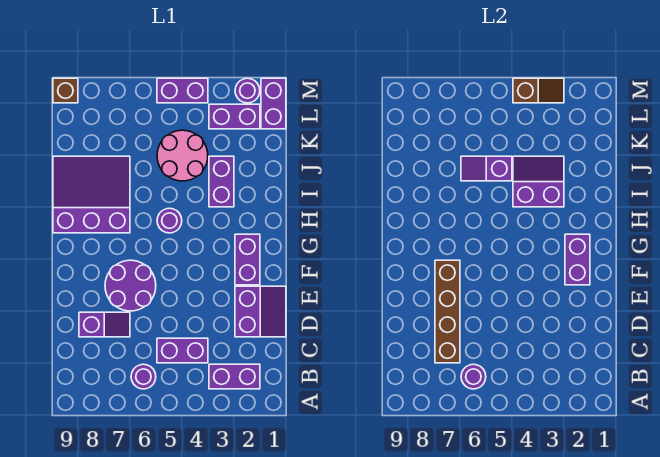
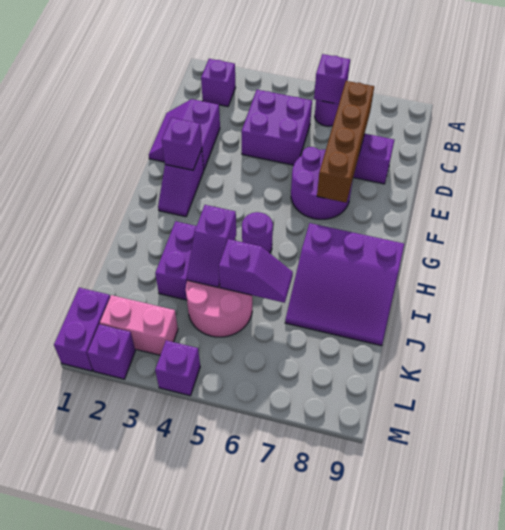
purple 1x2 brick [209,364,260,389] -> purple 1x1 brick [201,59,236,107]
purple 1x1 round brick [461,364,486,389] -> purple 1x1 brick [314,54,350,104]
purple 1x2 brick [157,338,208,363] -> purple 2x2 brick [241,90,312,165]
purple 1x2 brick [235,234,260,285] -> purple 1x2 slope [158,149,204,217]
purple 1x2 brick [565,234,590,285] -> purple 1x1 brick [162,118,202,170]
purple 2x2 slope [513,156,564,207] -> purple 1x2 slope [187,205,236,287]
purple 1x2 brick [209,104,260,129] -> pink 1x2 brick [100,295,178,355]
purple 1x1 round brick [235,78,260,103] -> purple 1x1 brick [87,324,135,379]
brown 1x2 slope [513,78,564,103] -> none
purple 1x2 brick [157,78,208,103] -> purple 1x1 brick [155,340,200,396]
brown 1x1 brick [53,78,78,103] -> none

